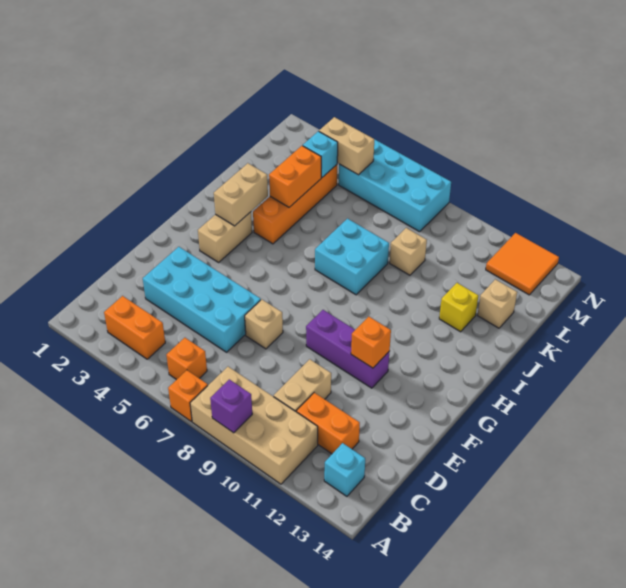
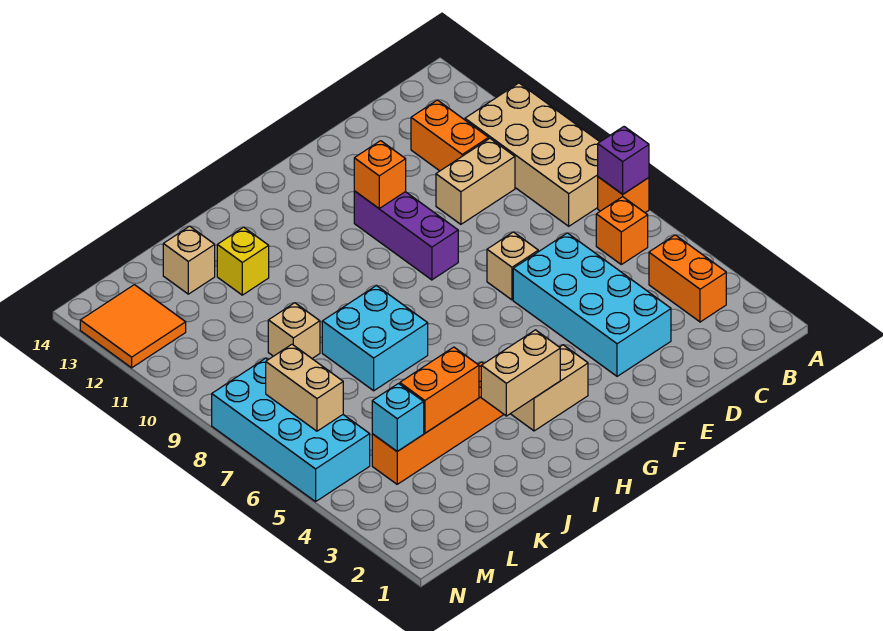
purple 1x1 brick [210,379,252,433] -> purple 1x1 brick moved to [598,127,649,194]
cyan 1x1 brick [324,443,365,496] -> none
tan 1x2 brick [319,117,374,175] -> tan 1x2 brick moved to [266,344,343,431]

